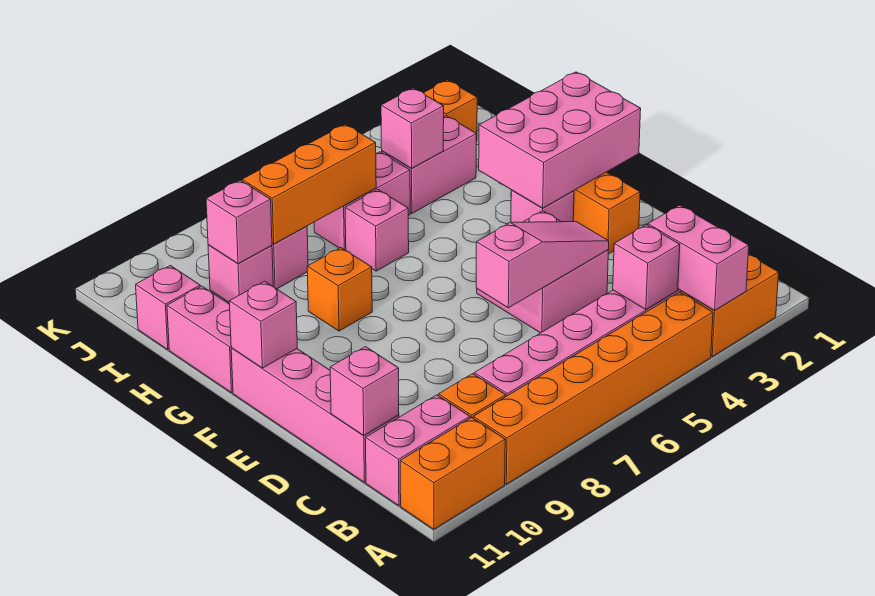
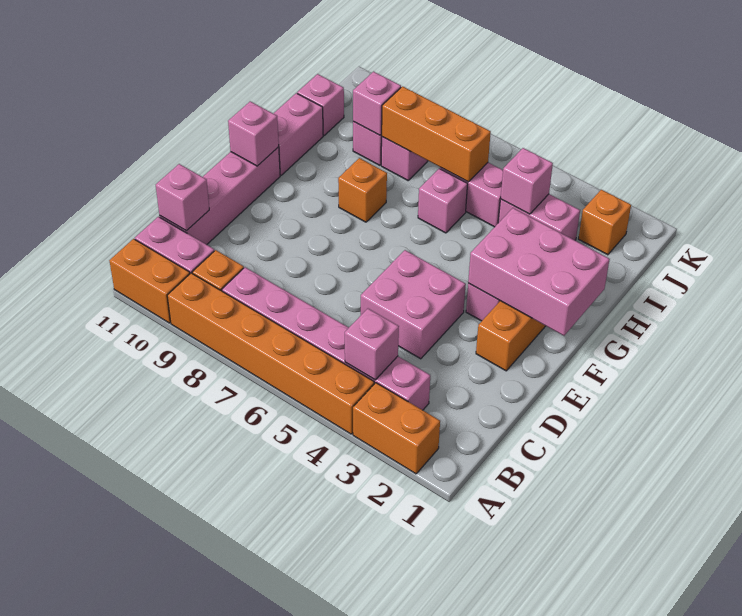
pink 1x2 brick [648,205,749,310] -> none
pink 1x3 slope [476,222,609,308] -> none

